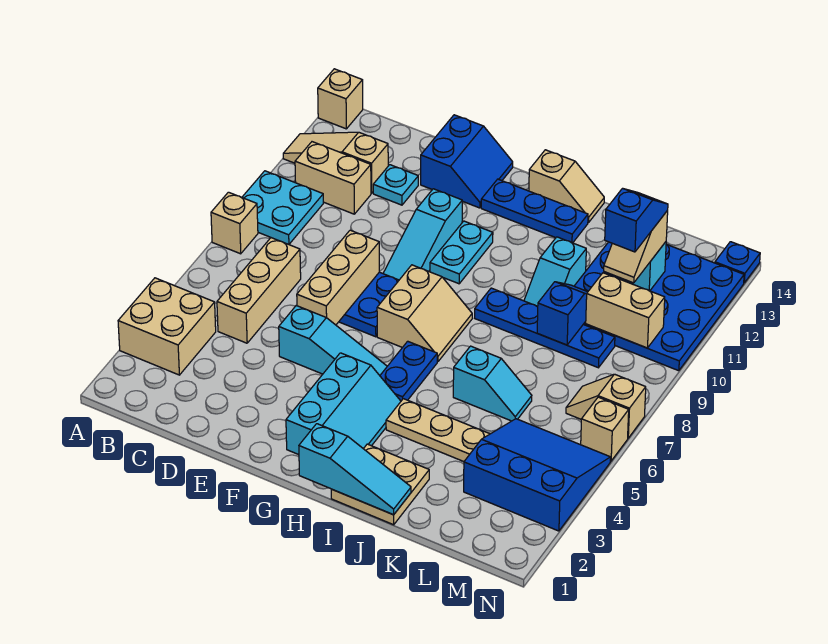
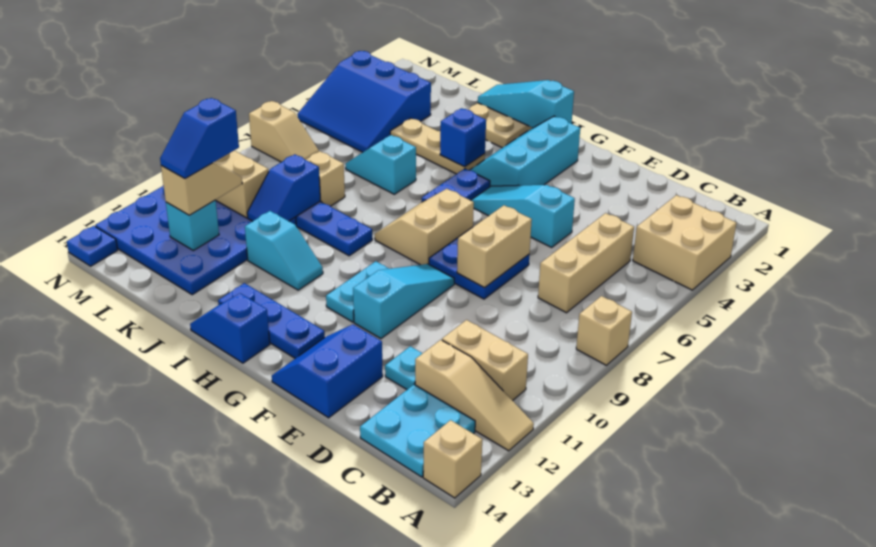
cyan 2x2 plate [242,171,323,244] -> cyan 2x2 plate moved to [360,385,475,477]
tan 1x3 brick [297,230,379,325] -> tan 1x2 brick [457,205,532,288]
tan 1x2 slope [529,150,604,223] -> blue 1x2 slope [190,293,270,363]
none -> blue 1x1 brick [440,108,486,167]
cyan 1x2 slope [524,237,586,306] -> cyan 1x2 slope turned to [245,211,323,290]
tan 1x1 brick [581,397,629,461] -> tan 1x1 brick moved to [306,151,345,206]

